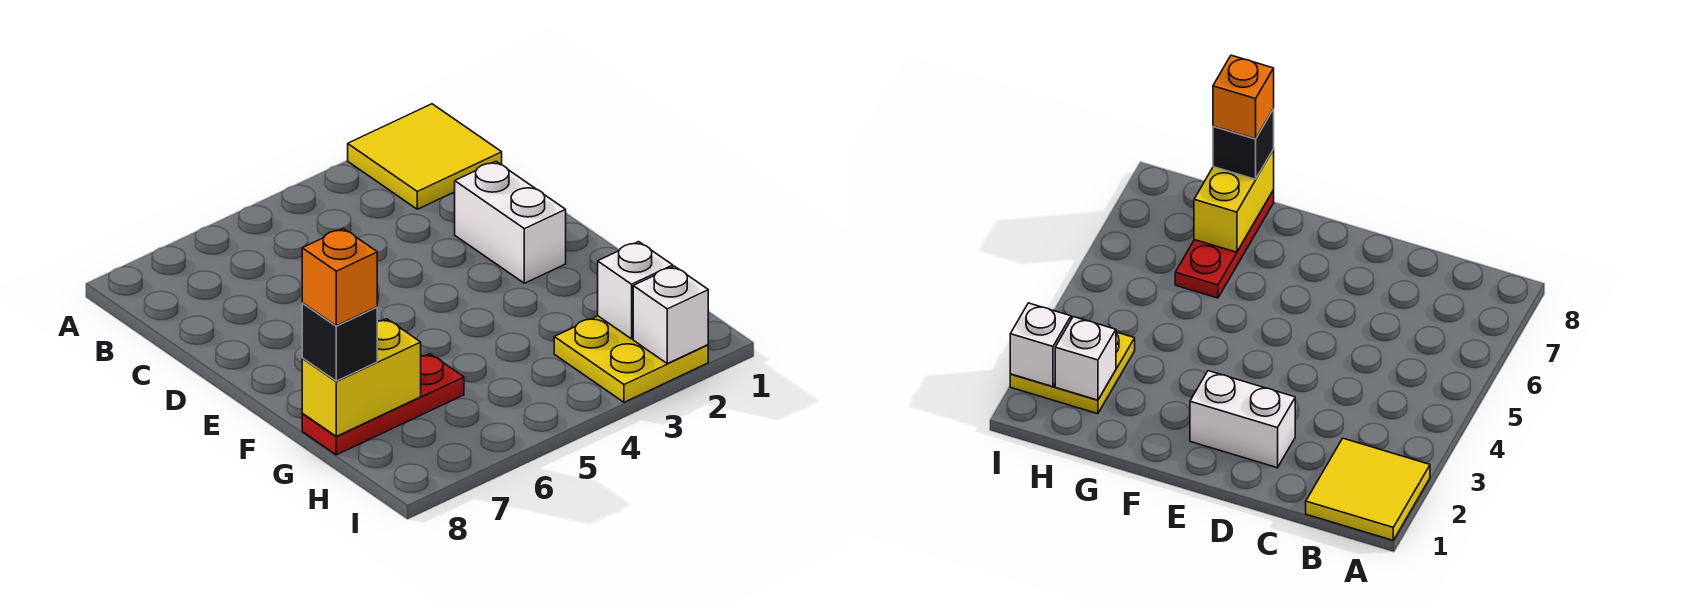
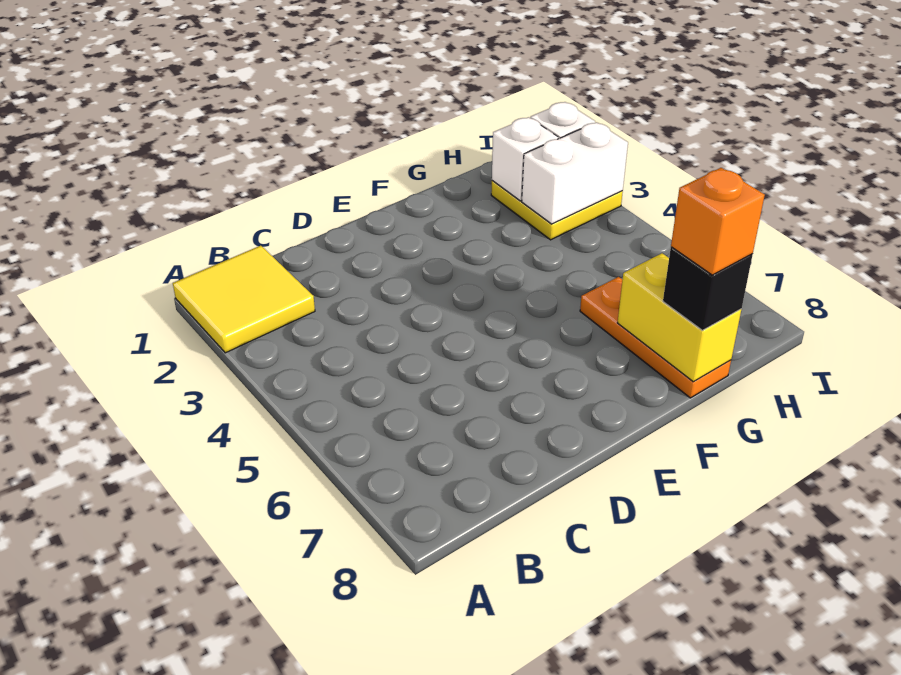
white 1x2 brick [455,161,566,283] -> white 1x2 brick moved to [522,122,628,224]
red 1x3 plate [302,354,464,455] -> orange 1x3 plate [580,277,731,398]

